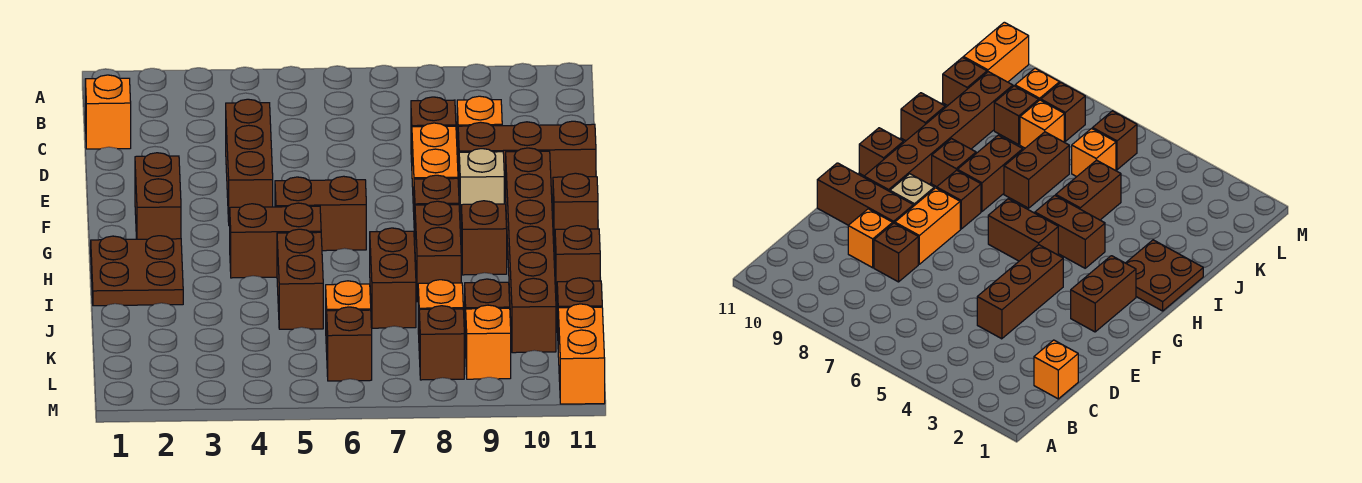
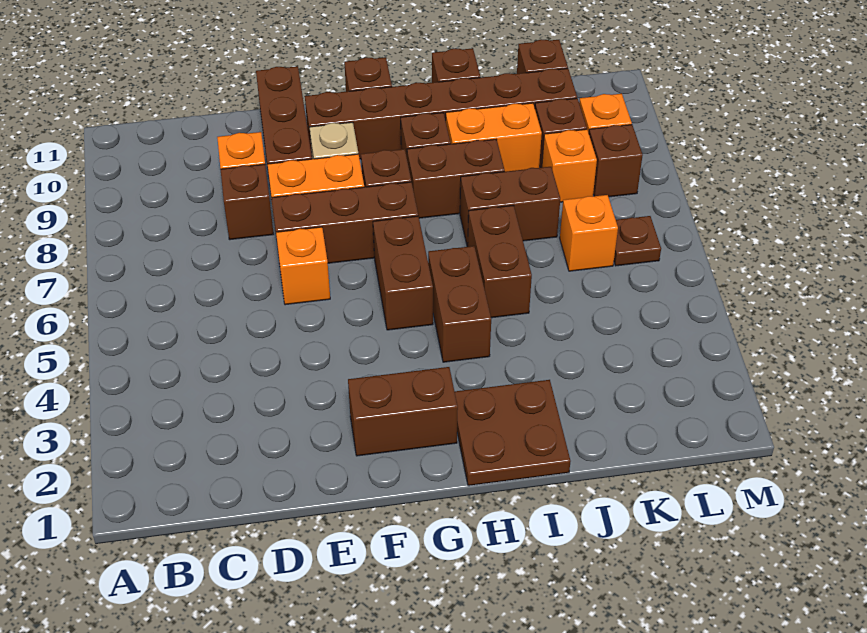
orange 1x1 brick [85,75,131,149] -> orange 1x1 brick moved to [276,227,330,305]
brown 1x3 brick [226,99,273,226] -> brown 1x3 brick moved to [272,182,418,263]
brown 1x2 brick [277,229,323,329] -> brown 1x2 brick turned to [468,205,532,318]
brown 1x1 brick [327,307,372,381] -> brown 1x1 plate [614,216,661,266]
orange 1x2 brick [558,304,605,404] -> orange 1x2 brick moved to [446,103,542,172]

